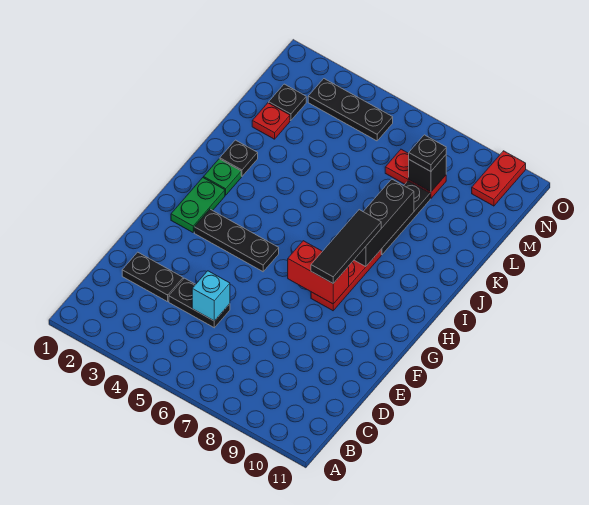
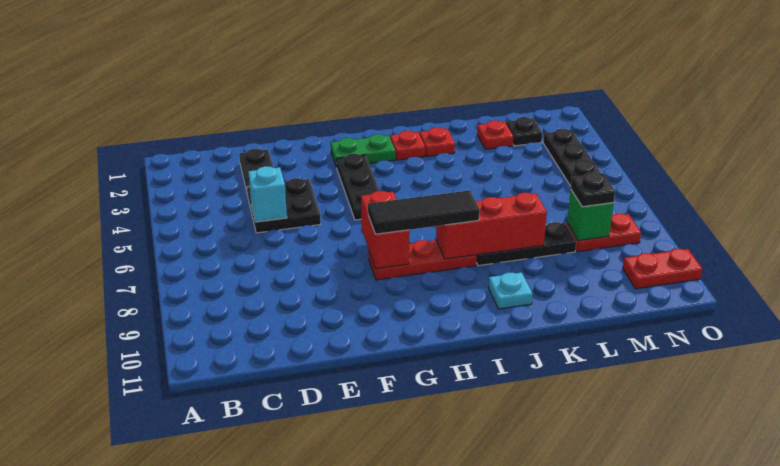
black 1x2 plate [169,278,230,328] -> black 2x2 plate [247,178,321,233]
green 1x1 plate [204,159,241,195] -> red 1x1 plate [390,131,425,160]
black 1x3 brick [354,179,414,267] -> red 1x3 brick [436,193,547,259]
black 1x1 plate [220,140,258,176] -> red 1x1 plate [420,127,455,157]
none -> cyan 1x1 plate [488,272,533,309]
red 1x2 plate [385,149,446,199] -> red 1x2 plate turned to [567,214,641,252]
black 1x1 brick [409,155,446,192] -> green 1x1 brick [567,189,614,241]

